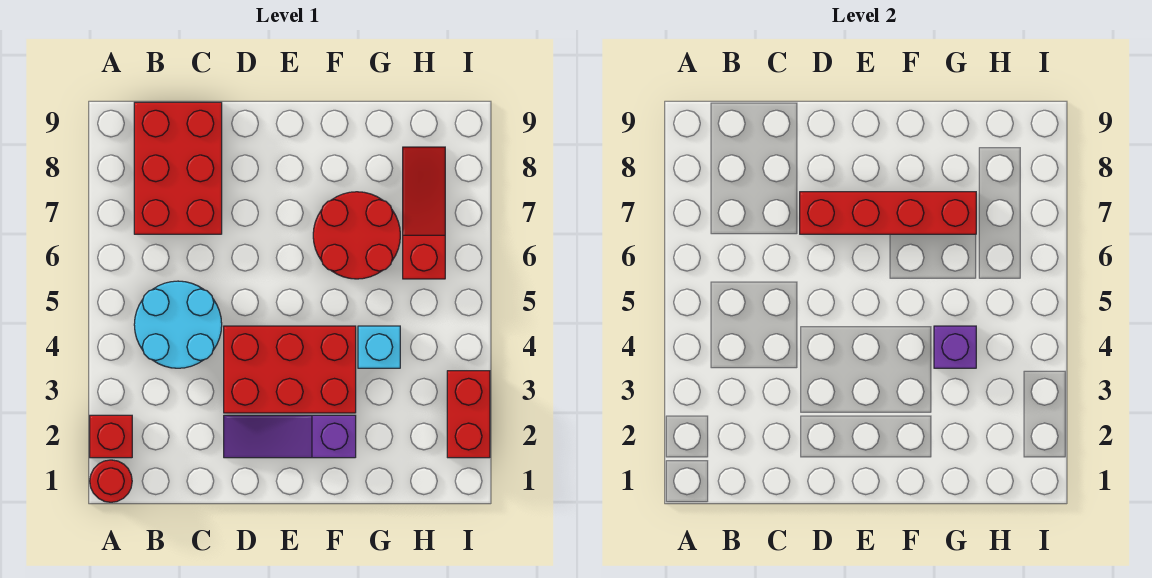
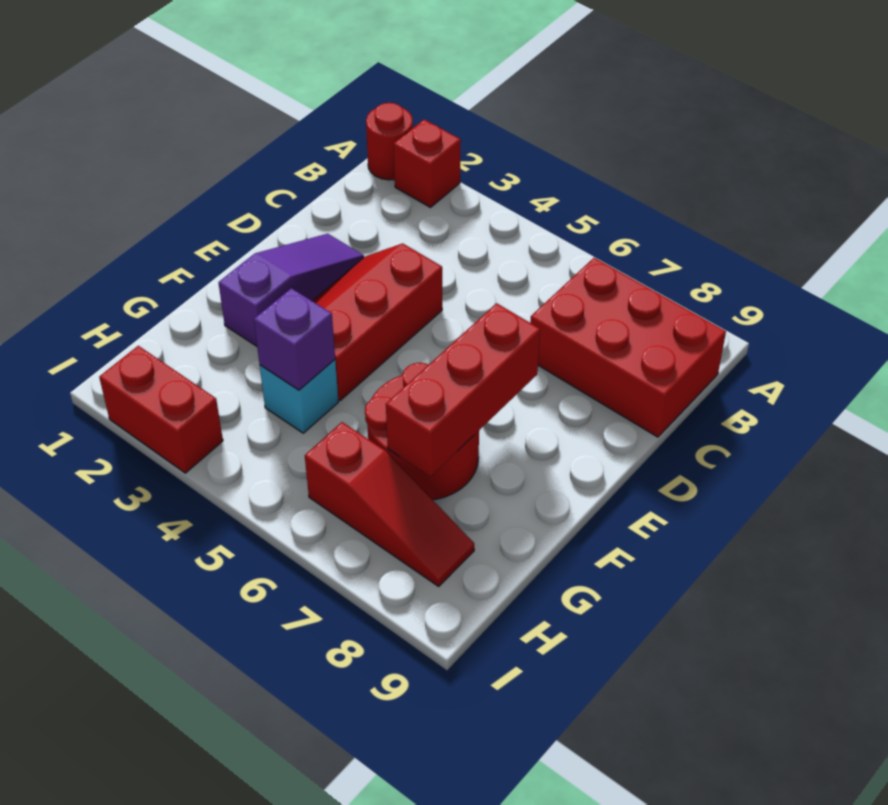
cyan 2x2 round brick [134,281,222,368] -> none
red 2x3 brick [224,326,356,413] -> red 2x3 slope [313,243,442,400]
red 1x4 brick [800,192,976,234] -> red 1x3 brick [386,303,540,477]

